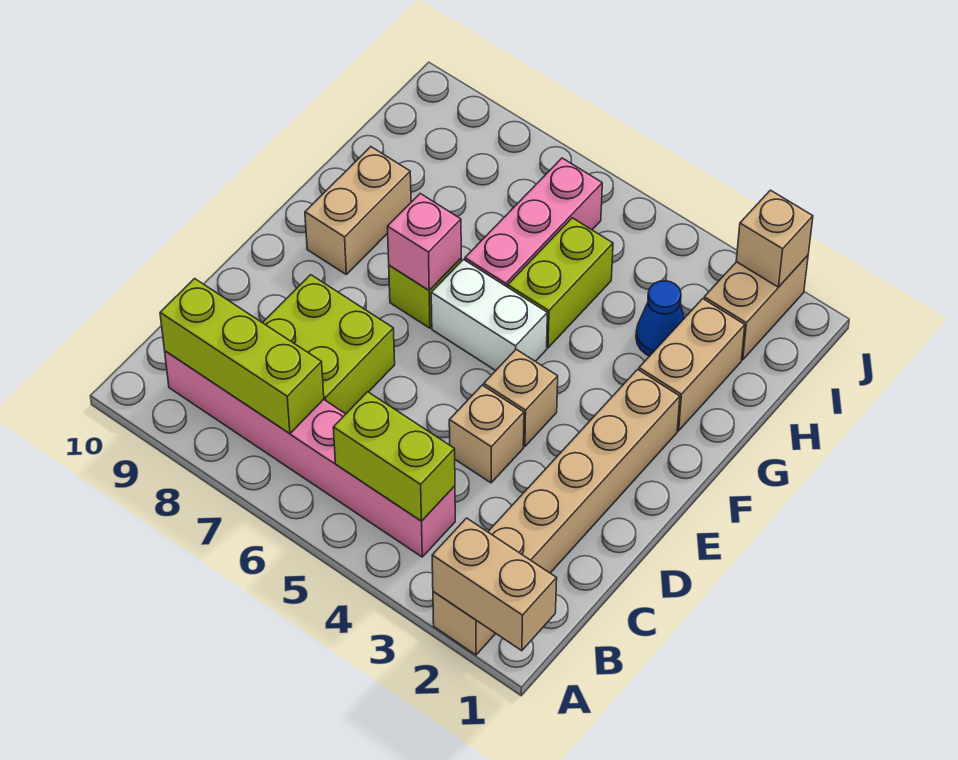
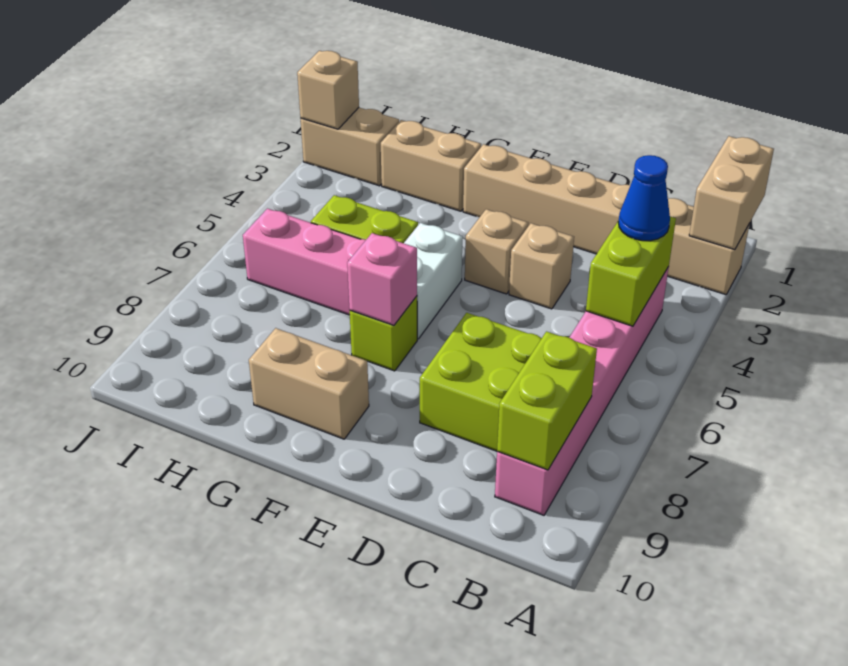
lime 1x3 brick [160,279,324,434] -> lime 1x2 brick [497,332,597,470]
blue 1x1 cone [636,281,684,356] -> blue 1x1 cone moved to [618,155,670,241]

